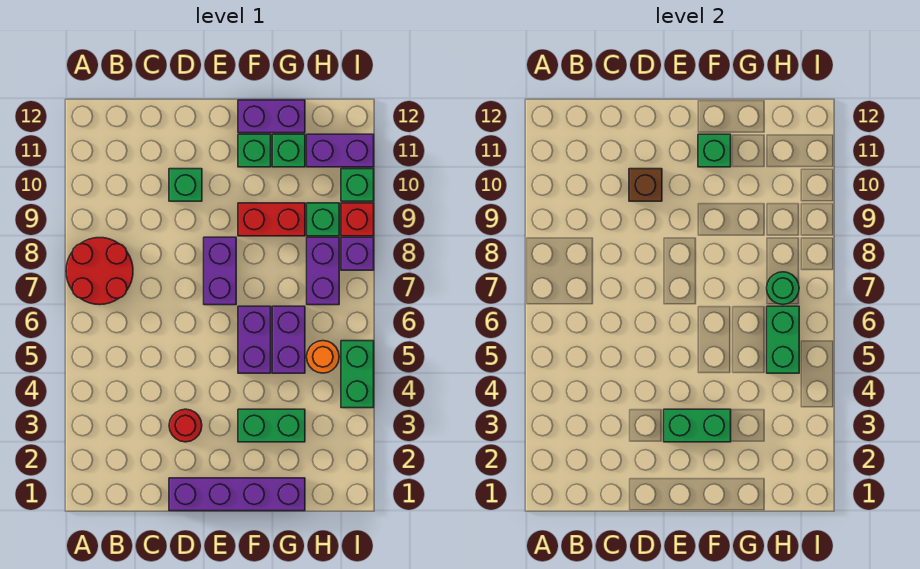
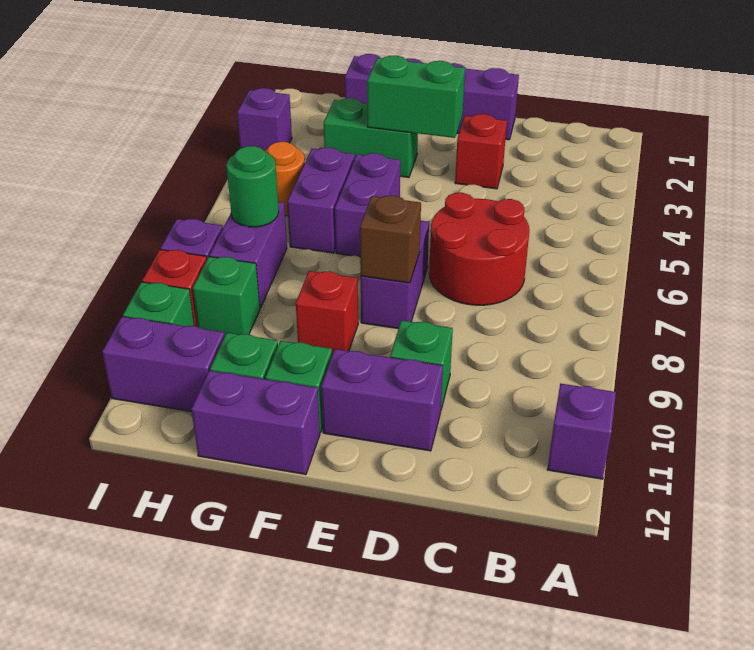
red 2x2 round brick [66,238,133,305] -> red 2x2 round brick moved to [429,192,529,305]
none -> purple 1x1 brick [547,384,616,479]
red 1x1 round brick [169,409,202,442] -> red 1x1 brick [455,114,507,189]
brown 1x1 brick [629,169,662,201] -> brown 1x1 brick moved to [360,195,421,283]
none -> purple 1x2 brick [321,349,443,451]
red 1x2 brick [238,203,305,236] -> red 1x1 brick [296,271,358,355]
green 1x1 brick [698,134,731,167] -> none
green 1x2 brick [767,306,799,373] -> none
none -> purple 1x1 brick [237,88,292,151]
green 1x2 brick [341,341,374,408] -> none

